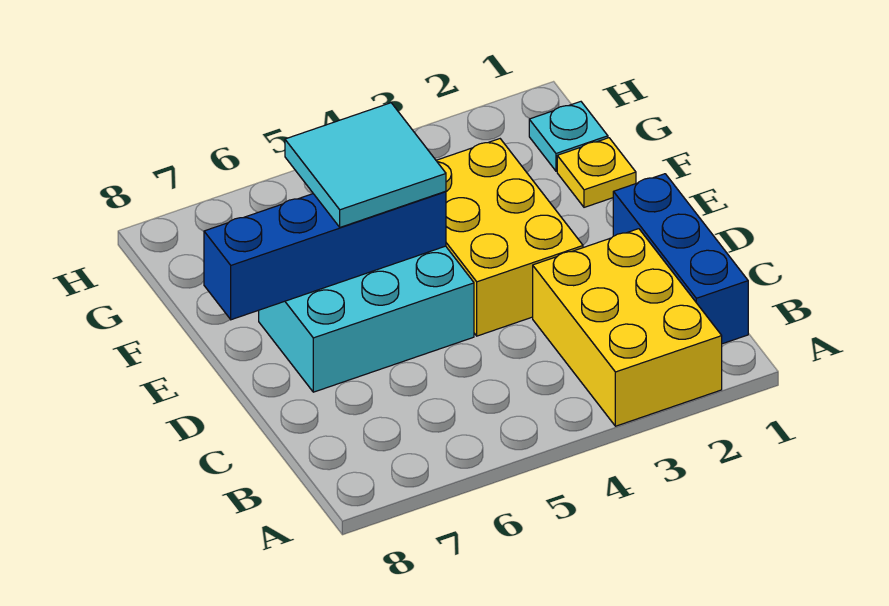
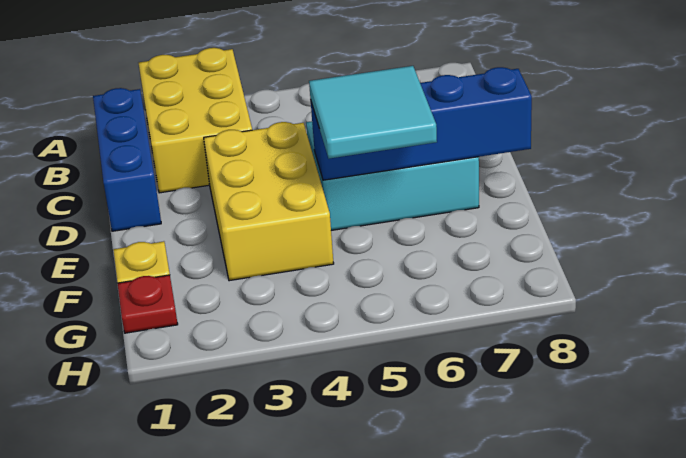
cyan 1x1 plate [529,102,608,171] -> red 1x1 plate [118,275,178,333]

